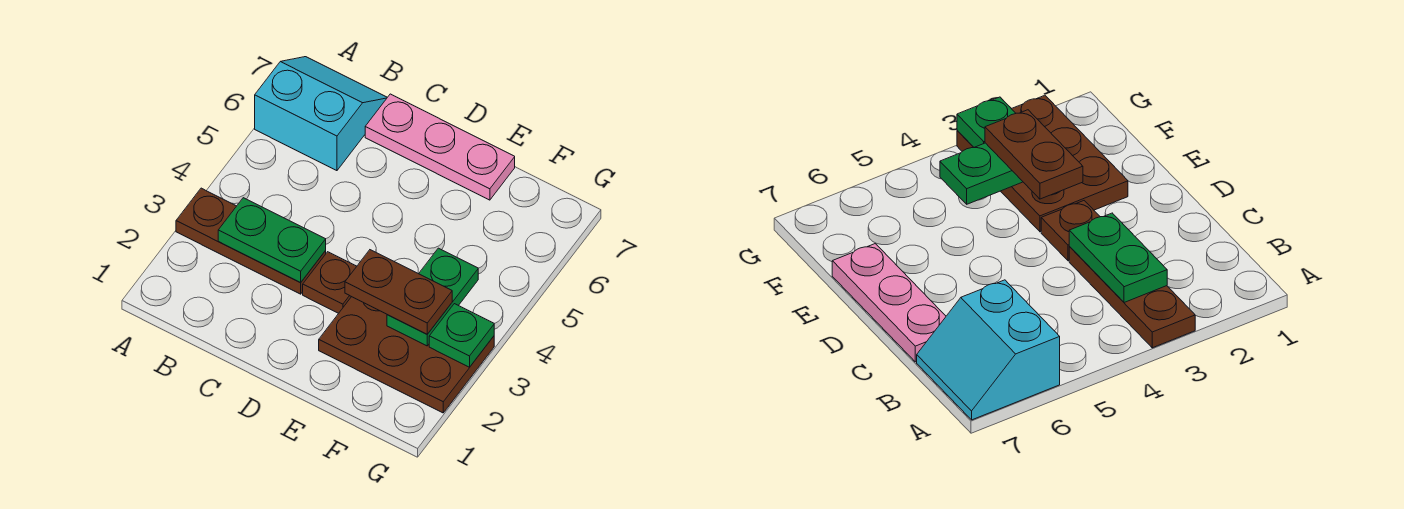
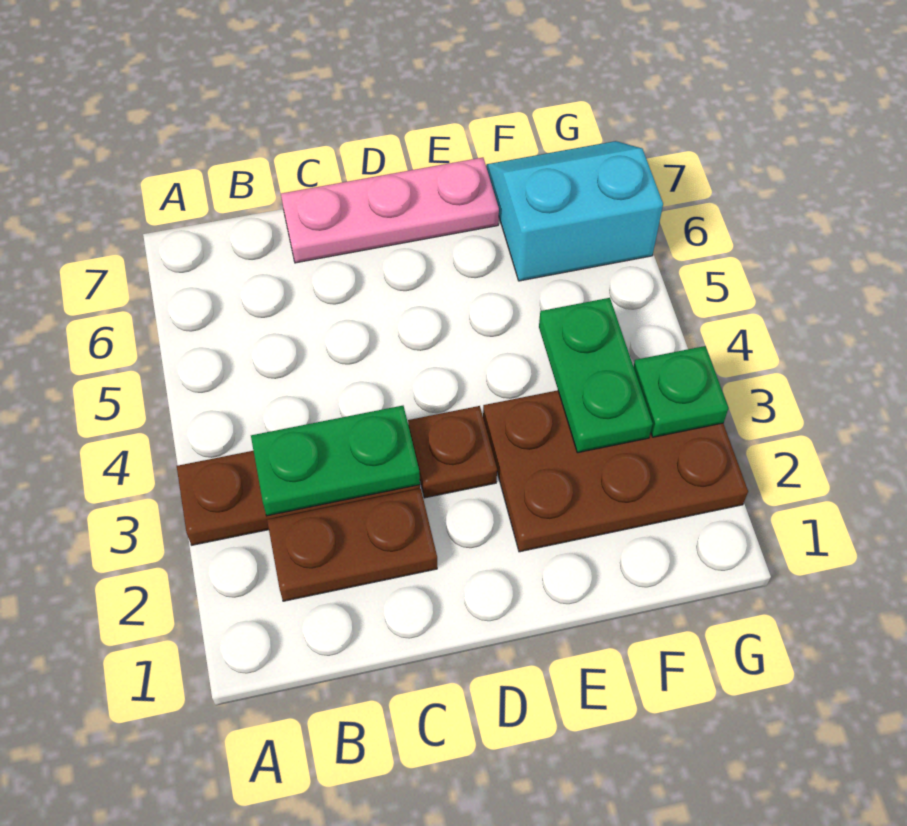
cyan 2x2 slope [255,57,387,171] -> cyan 2x2 slope moved to [486,141,663,281]
brown 1x2 plate [345,250,452,334] -> brown 1x2 plate moved to [267,489,437,601]

